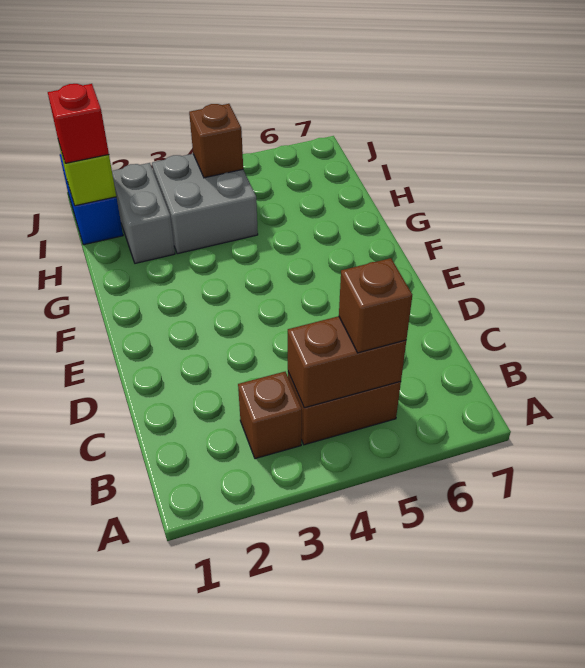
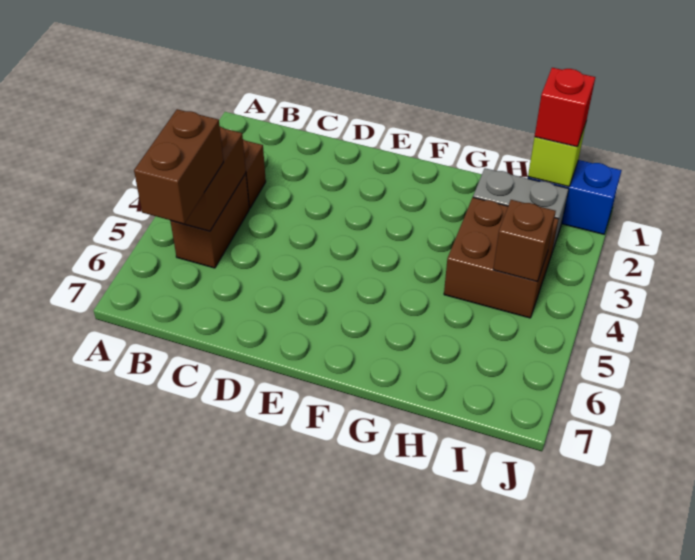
brown 1x1 brick [339,258,412,353] -> brown 1x2 brick [134,109,224,224]
grey 2x2 brick [152,154,258,254] -> brown 2x2 brick [444,197,559,318]

